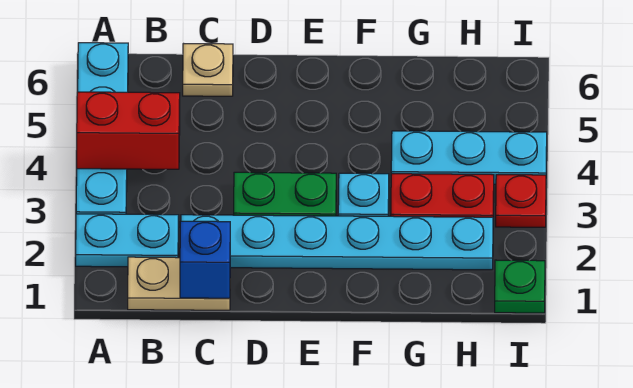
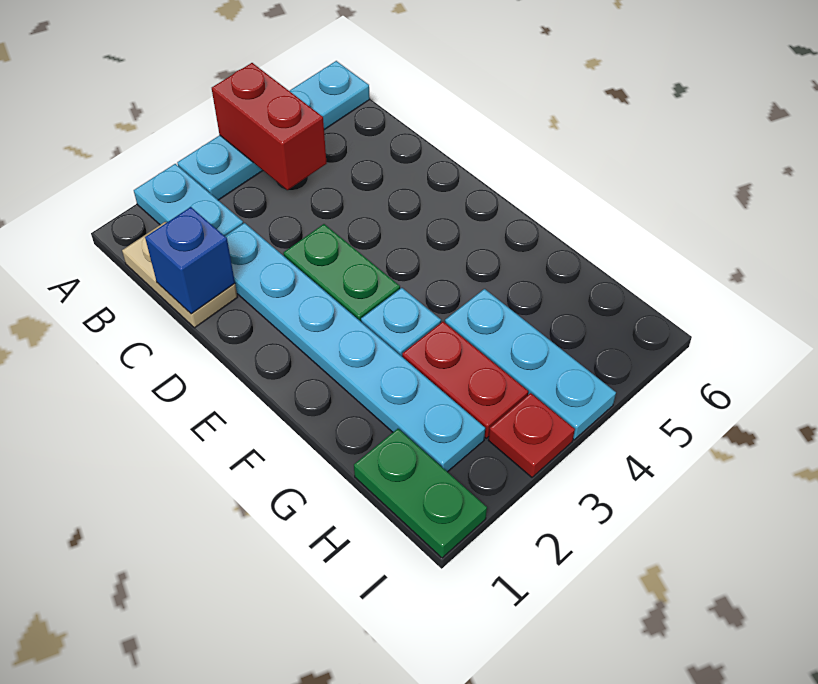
tan 1x1 plate [183,44,233,96] -> none
green 1x1 plate [495,260,545,313] -> green 1x2 plate [354,429,487,558]

